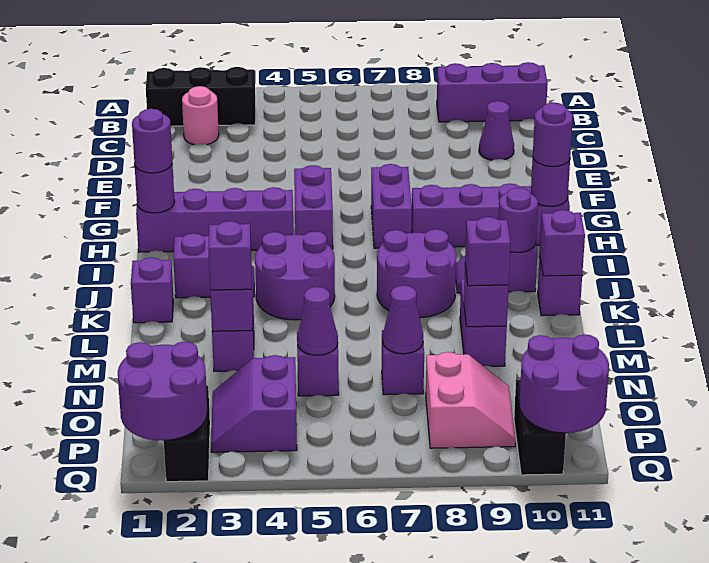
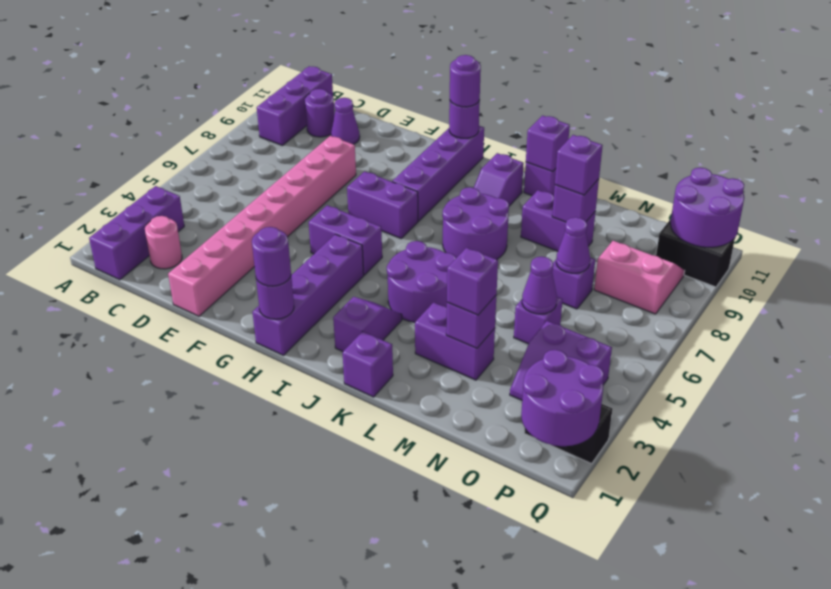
black 1x3 brick [146,67,255,126] -> purple 1x3 brick [89,186,184,280]
none -> pink 1x8 brick [168,136,356,316]
purple 1x1 round brick [498,188,538,253] -> purple 1x1 round brick moved to [305,89,334,137]

